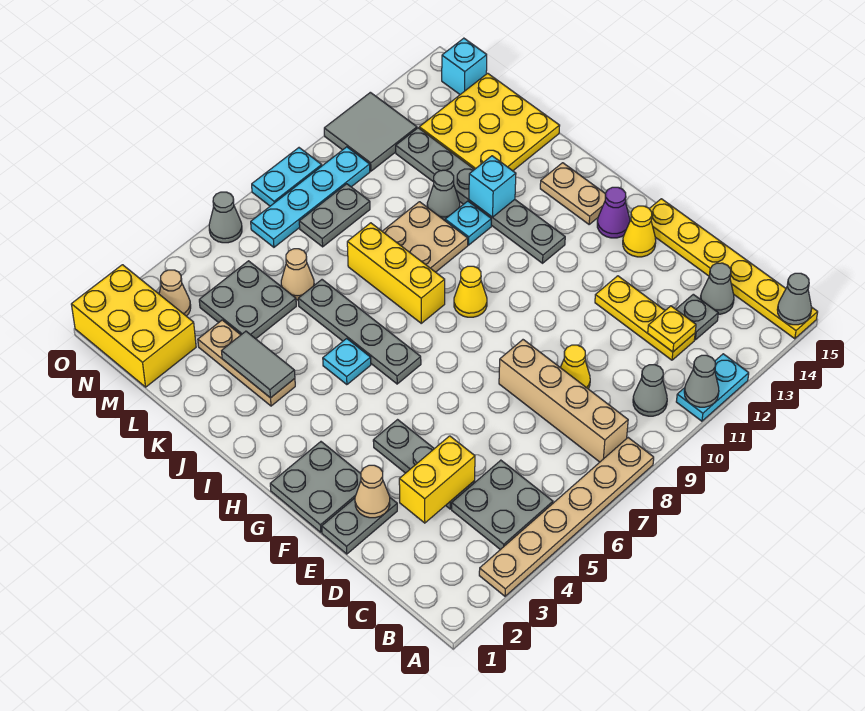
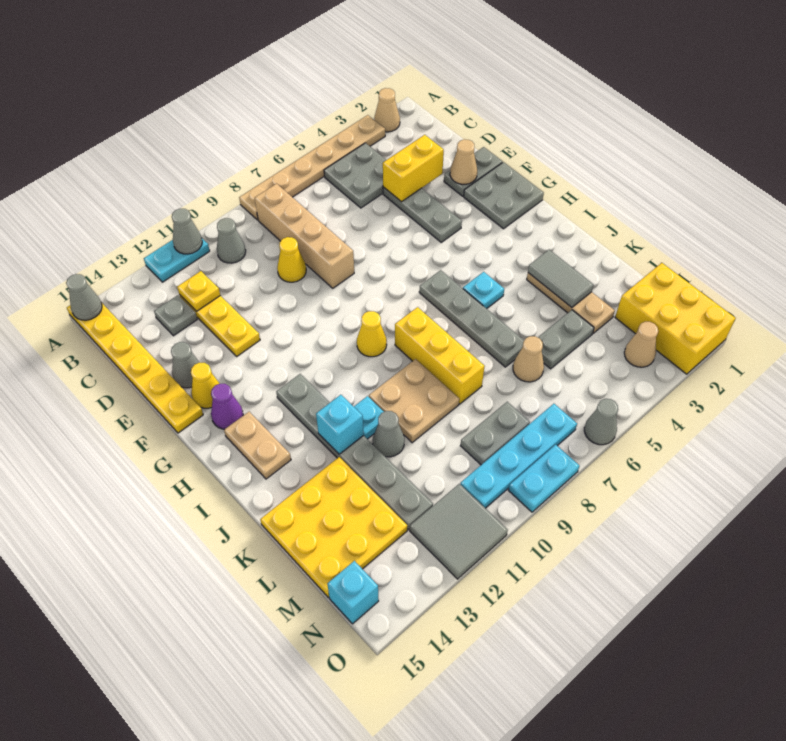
none -> tan 1x1 cone [374,88,400,132]
grey 1x1 cone [700,263,734,314] -> grey 1x1 cone moved to [171,342,200,388]
grey 2x2 plate [199,261,296,339] -> grey 1x2 plate [538,310,594,369]

